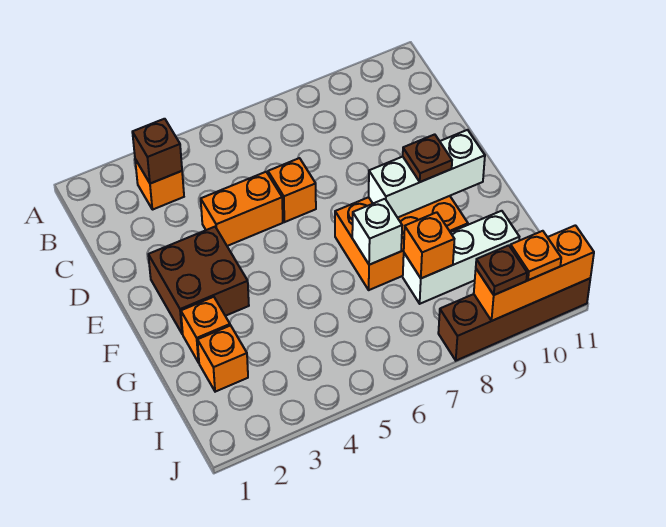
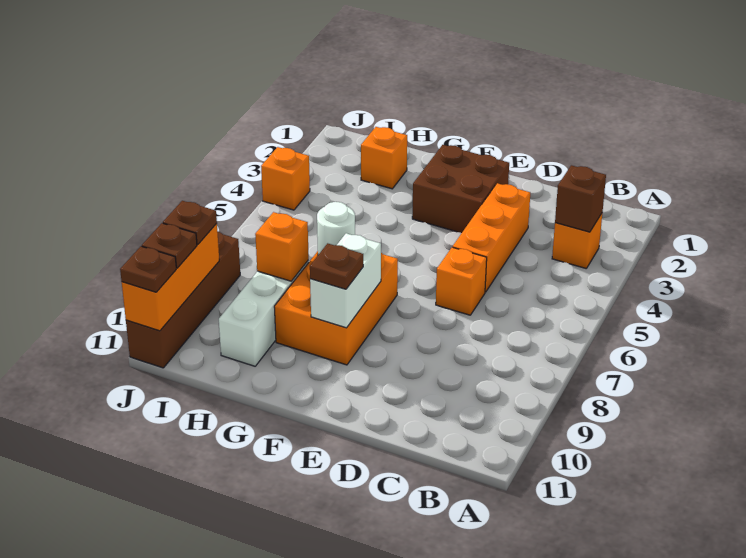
orange 1x2 brick [201,172,283,246] -> orange 1x3 brick [453,183,530,292]
white 1x3 brick [369,130,485,218] -> white 1x2 brick [310,233,381,328]
orange 1x1 brick [181,297,230,363] -> orange 1x1 brick moved to [261,147,310,210]
white 1x1 brick [352,199,402,265] -> white 1x1 round brick [317,202,355,255]
orange 1x1 plate [510,231,561,280] -> brown 1x1 plate [142,223,197,268]
none -> brown 1x1 plate [120,246,176,292]

